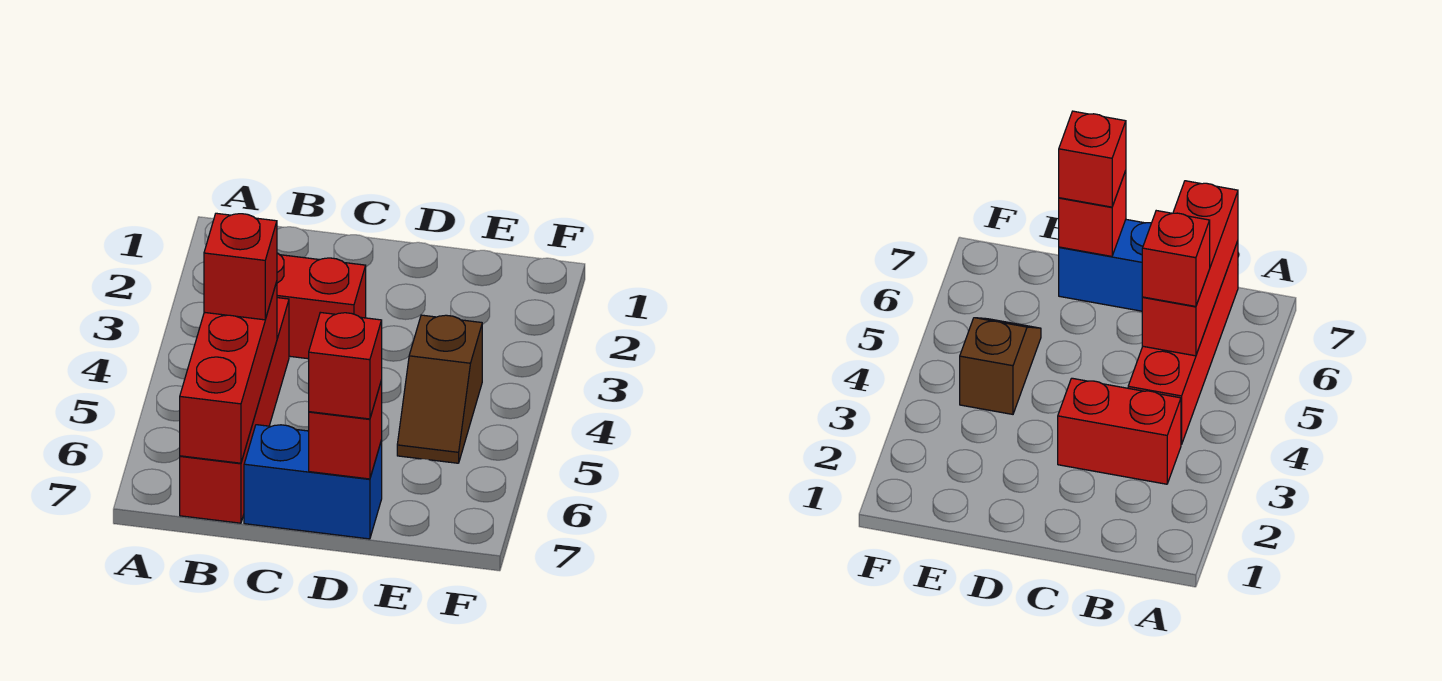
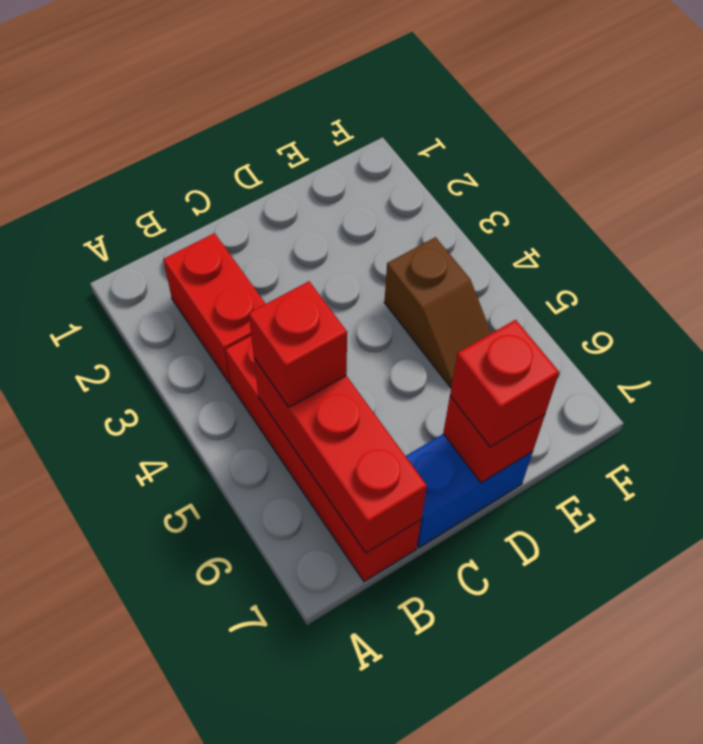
red 1x2 brick [277,253,366,359] -> red 1x2 brick turned to [163,233,266,384]

